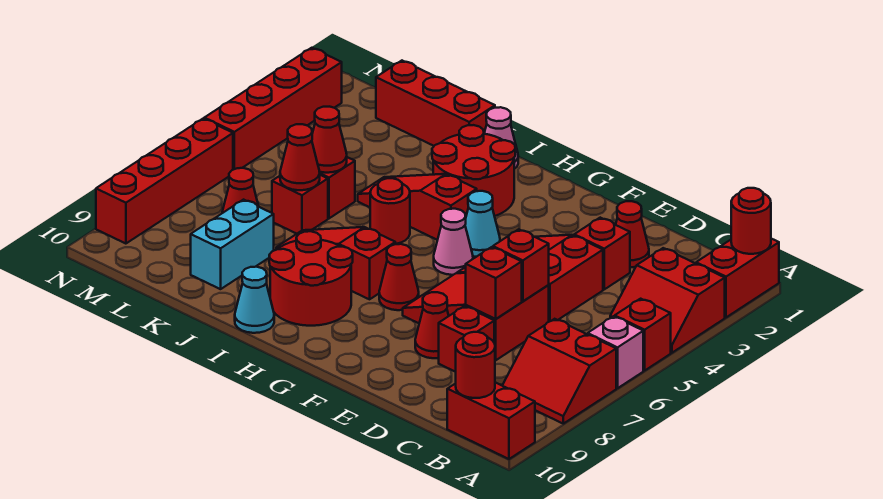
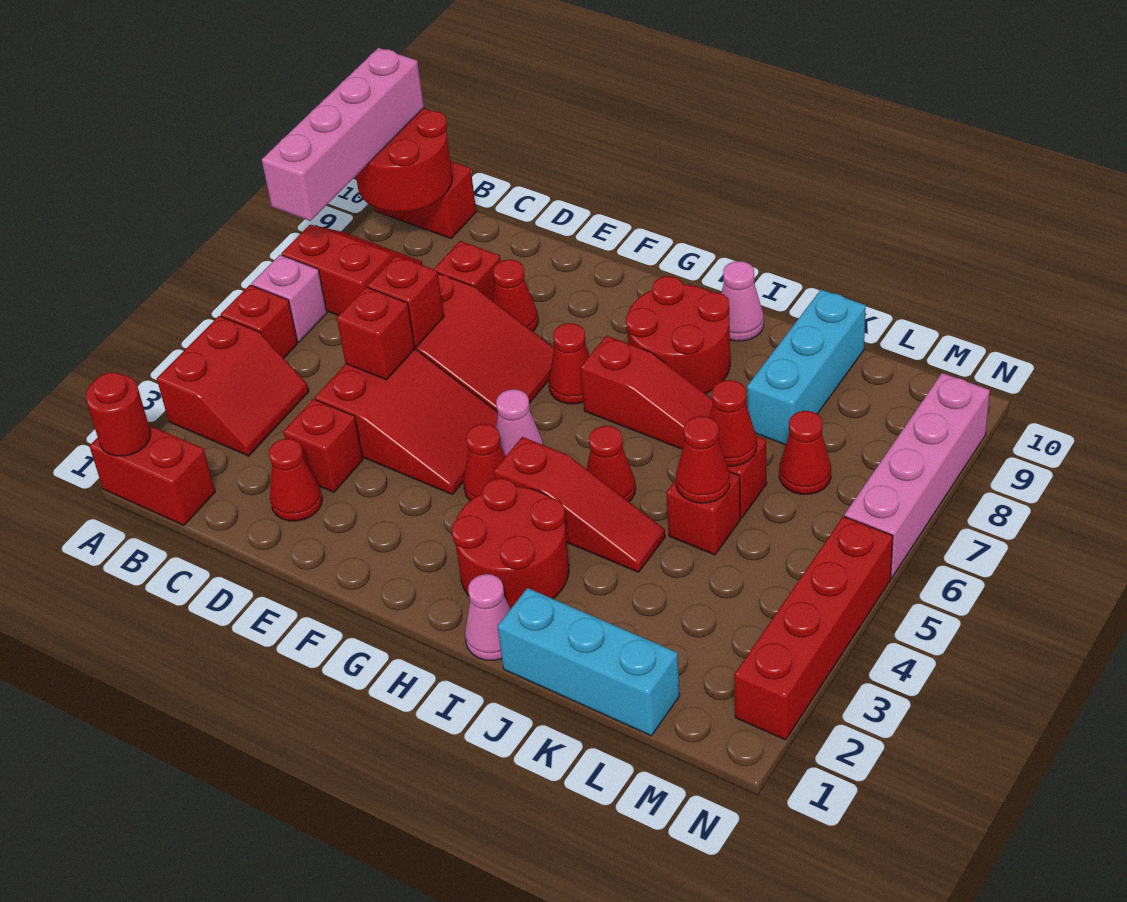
red 1x2 brick [696,239,779,317] -> red 1x2 brick turned to [89,425,215,525]
red 2x2 slope [610,248,725,353] -> red 2x2 slope turned to [157,316,309,456]
none -> pink 1x4 brick [262,48,424,221]
red 1x1 round brick [456,332,495,398] -> red 2x2 round brick [356,108,452,212]
red 1x1 brick [466,247,522,319] -> red 1x1 brick moved to [337,287,415,380]
cyan 1x1 cone [465,191,500,257] -> red 1x1 cone [463,424,506,501]
red 1x1 round brick [370,178,410,244] -> red 1x1 cone [587,426,636,501]
cyan 1x1 cone [235,267,274,333] -> pink 1x1 cone [721,261,764,341]
red 1x3 brick [376,61,495,146] -> cyan 1x3 brick [498,588,680,736]
cyan 1x2 brick [191,200,274,289] -> cyan 1x3 brick [747,290,866,445]
red 1x4 brick [96,119,233,244] -> pink 1x4 brick [845,373,990,578]

